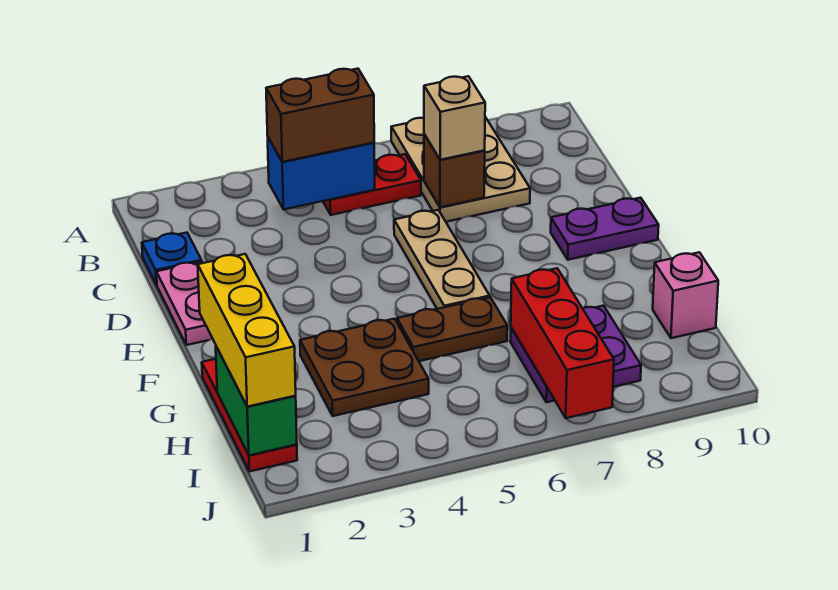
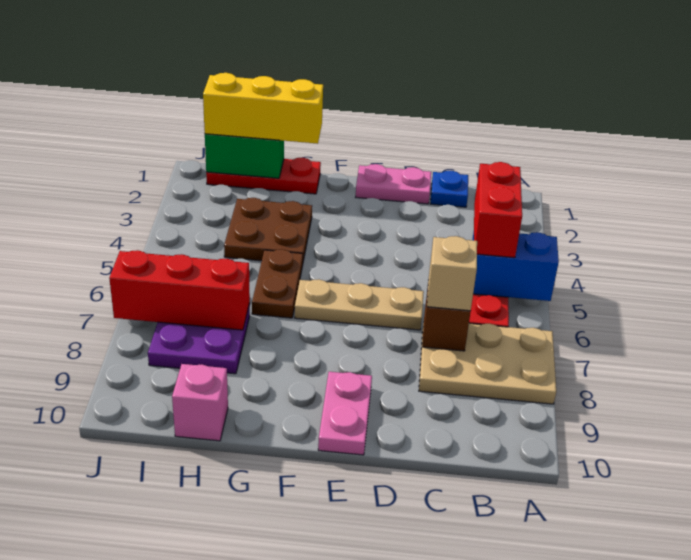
blue 1x2 brick [268,138,375,209] -> blue 1x2 brick turned to [473,232,559,301]
brown 1x2 brick [266,69,374,162] -> red 1x2 brick [474,162,522,258]
purple 1x2 plate [551,198,659,260] -> pink 1x2 plate [318,372,372,455]

